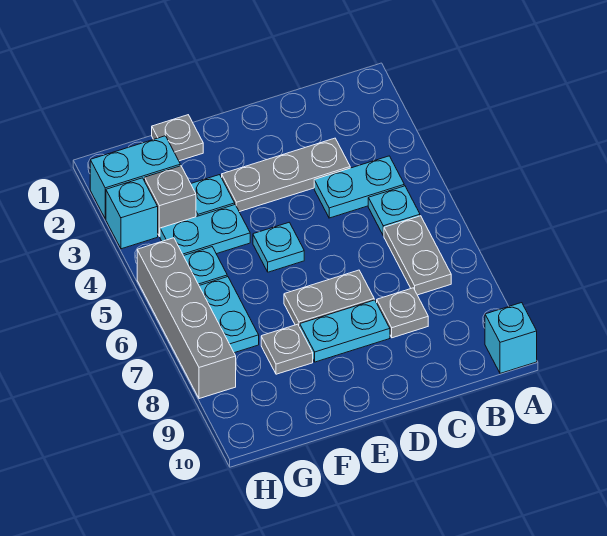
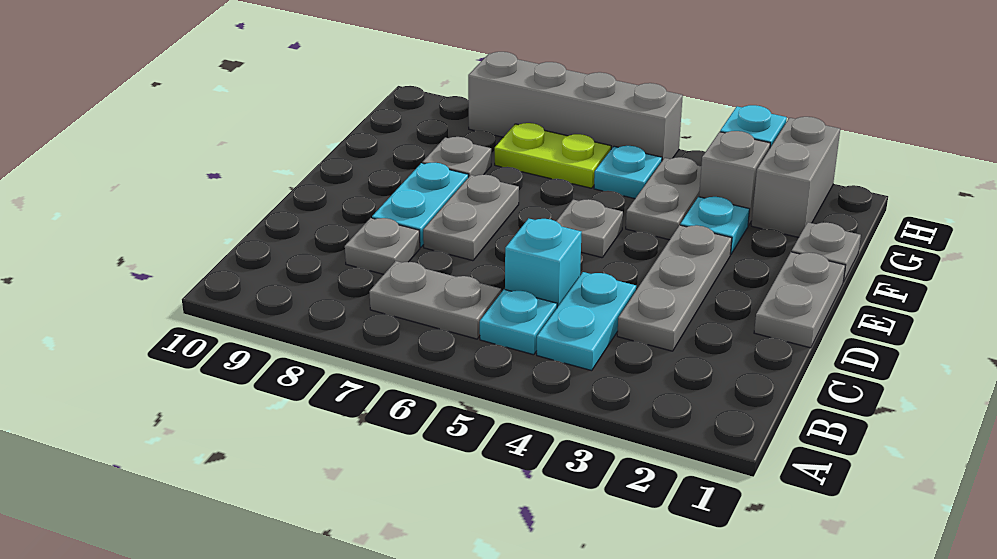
cyan 1x1 brick [485,303,537,373] -> cyan 1x1 brick moved to [505,218,582,307]
none -> grey 1x2 plate [754,252,845,348]
cyan 1x1 plate [253,222,304,272] -> grey 1x1 plate [556,199,623,258]
cyan 1x2 plate [160,205,250,256] -> grey 1x2 plate [626,157,701,240]
cyan 1x2 brick [90,136,180,219] -> grey 1x2 brick [751,117,840,237]
cyan 1x2 plate [199,277,259,353] -> lime 1x2 plate [495,123,611,188]

